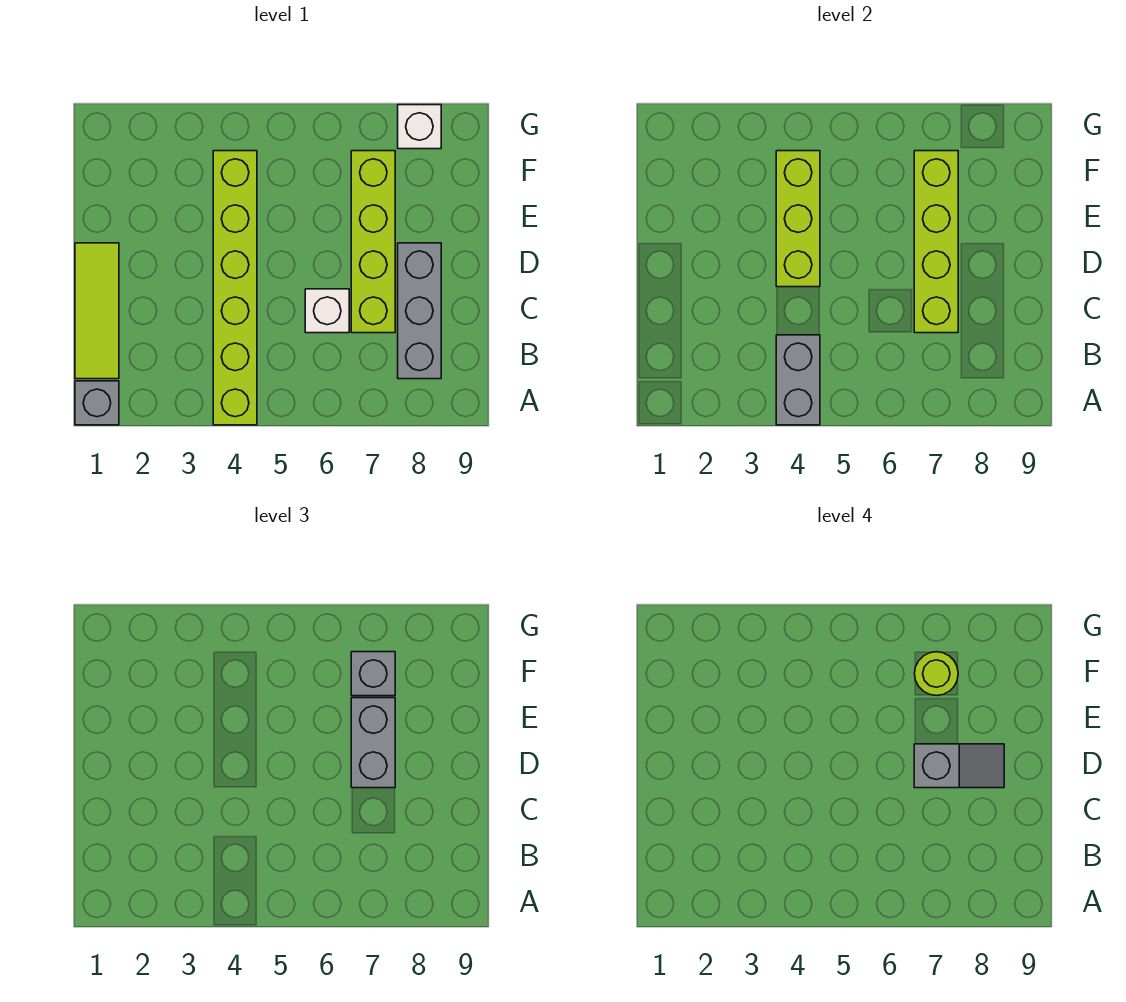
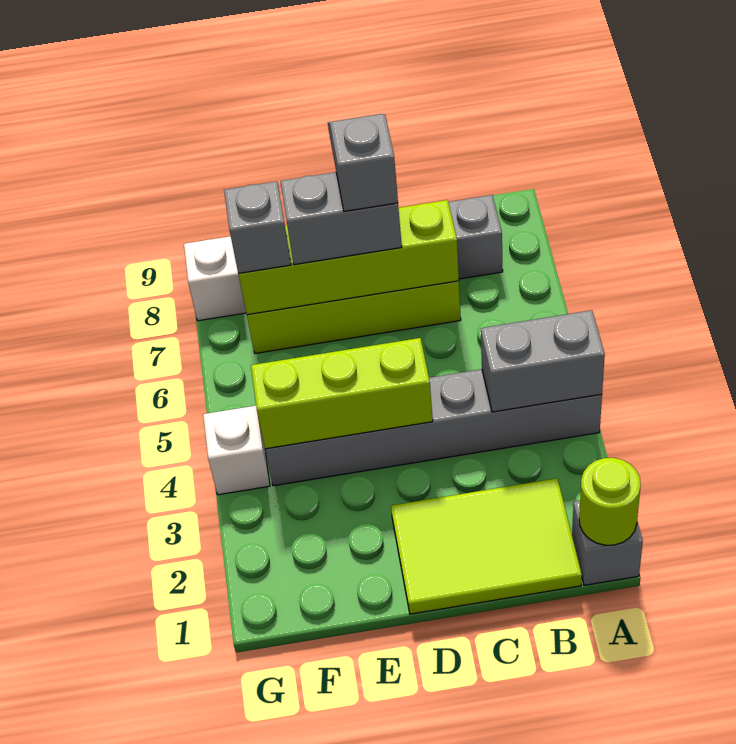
lime 1x6 brick [213,151,257,425] -> grey 1x6 brick [265,369,602,486]
lime 1x3 tile [75,243,119,379] -> lime 2x3 tile [391,478,582,614]
white 1x1 brick [305,289,349,333] -> white 1x1 brick moved to [203,406,270,495]
lime 1x1 round brick [914,652,958,696] -> lime 1x1 round brick moved to [579,458,641,545]

